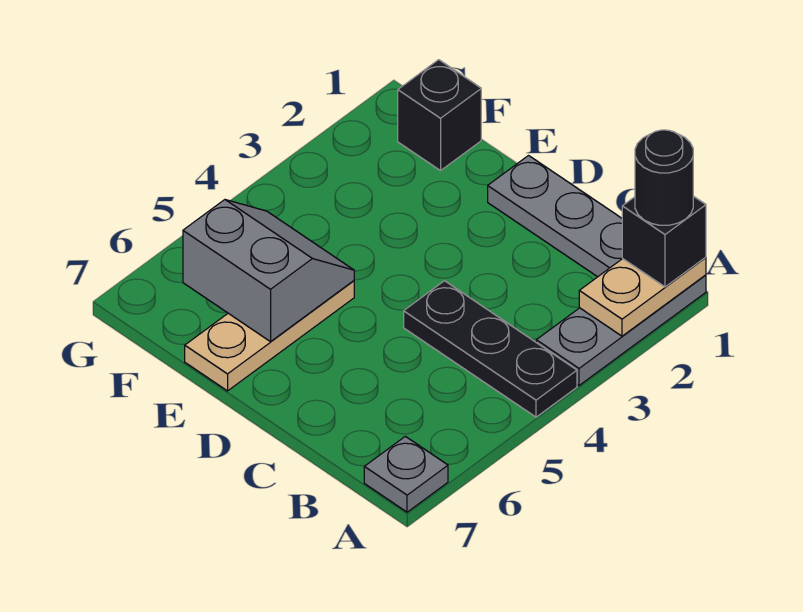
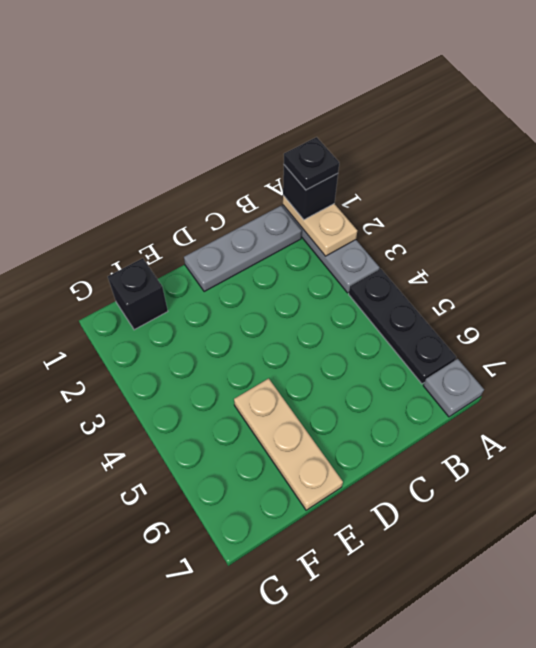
black 1x1 round brick [635,130,693,225] -> black 1x1 plate [284,137,339,190]
black 1x3 plate [404,281,577,417] -> black 1x3 plate turned to [349,269,456,384]
grey 2x2 slope [183,200,354,342] -> none

